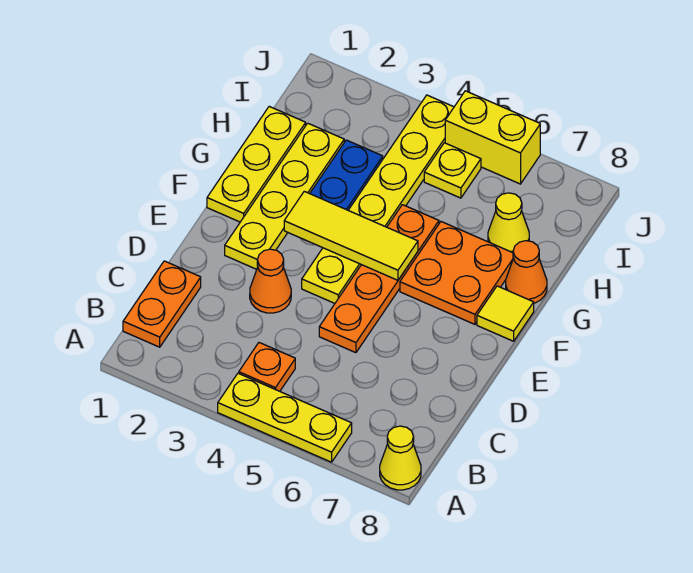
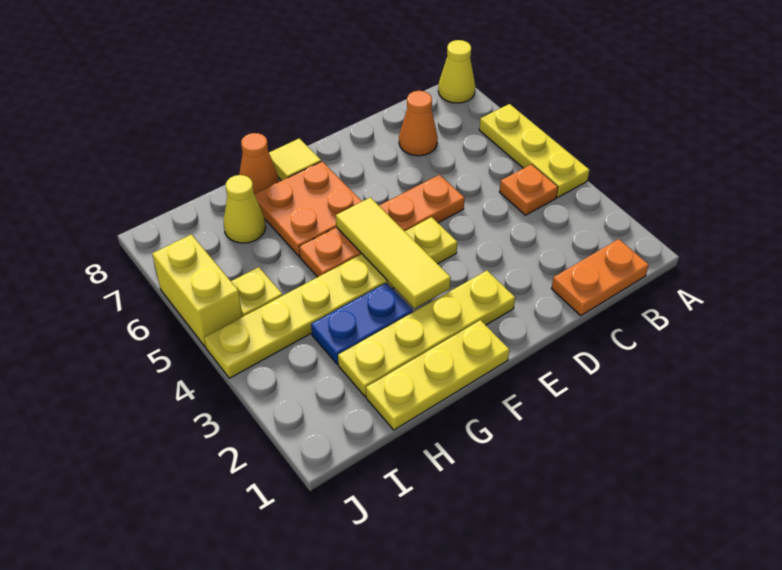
orange 1x1 cone [250,249,291,313] -> orange 1x1 cone moved to [399,91,438,156]

